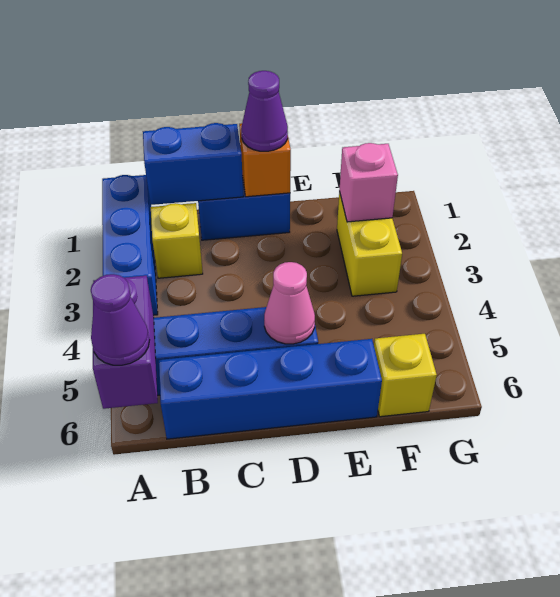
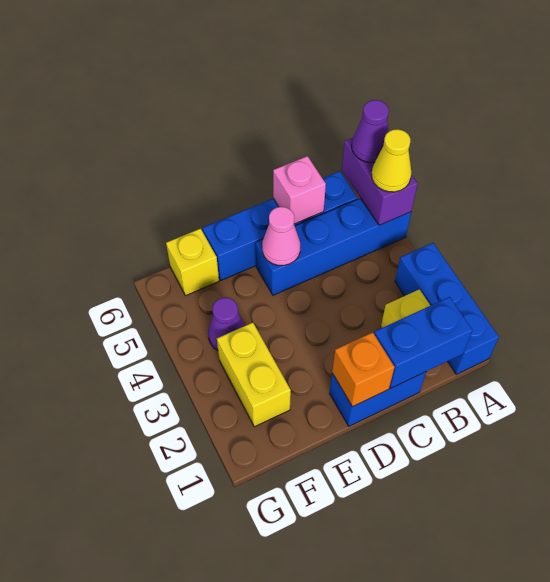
none -> yellow 1x1 cone [372,129,411,192]
purple 1x1 cone [241,71,288,151] -> purple 1x1 cone moved to [208,298,245,350]
pink 1x1 brick [340,143,398,222] -> pink 1x1 brick moved to [273,156,326,224]

